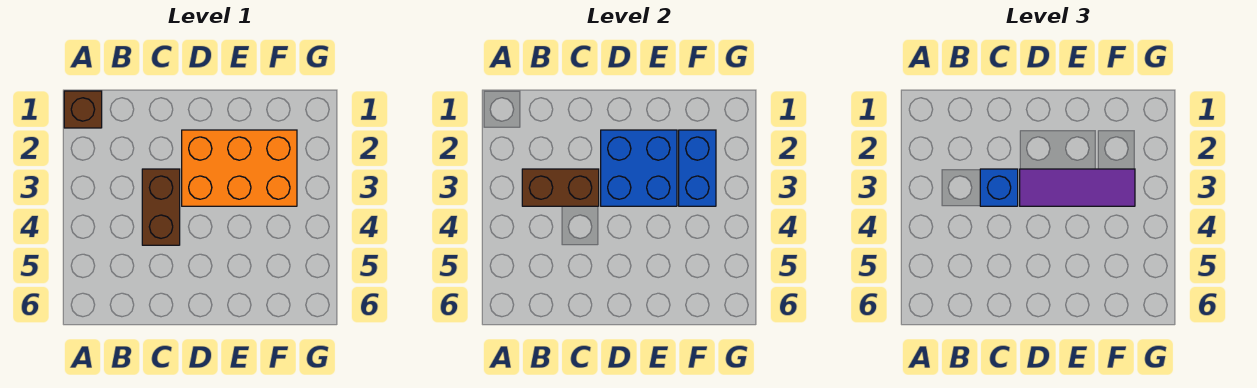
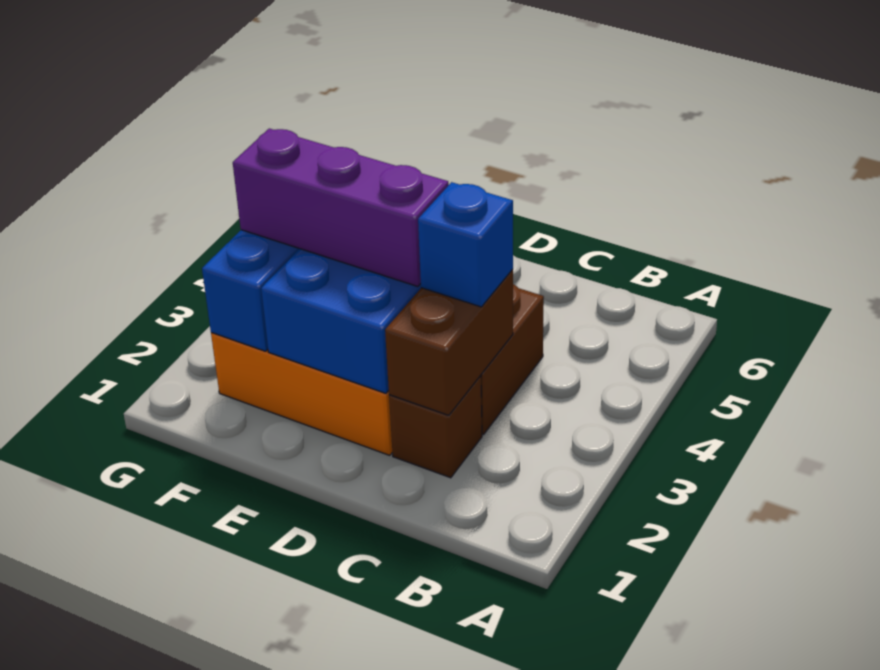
brown 1x1 brick [64,91,102,128] -> brown 1x1 brick moved to [389,376,482,478]
brown 1x2 brick [522,169,599,206] -> brown 1x2 brick turned to [385,269,513,415]
purple 1x3 tile [1020,169,1135,206] -> purple 1x3 brick [233,129,449,287]

